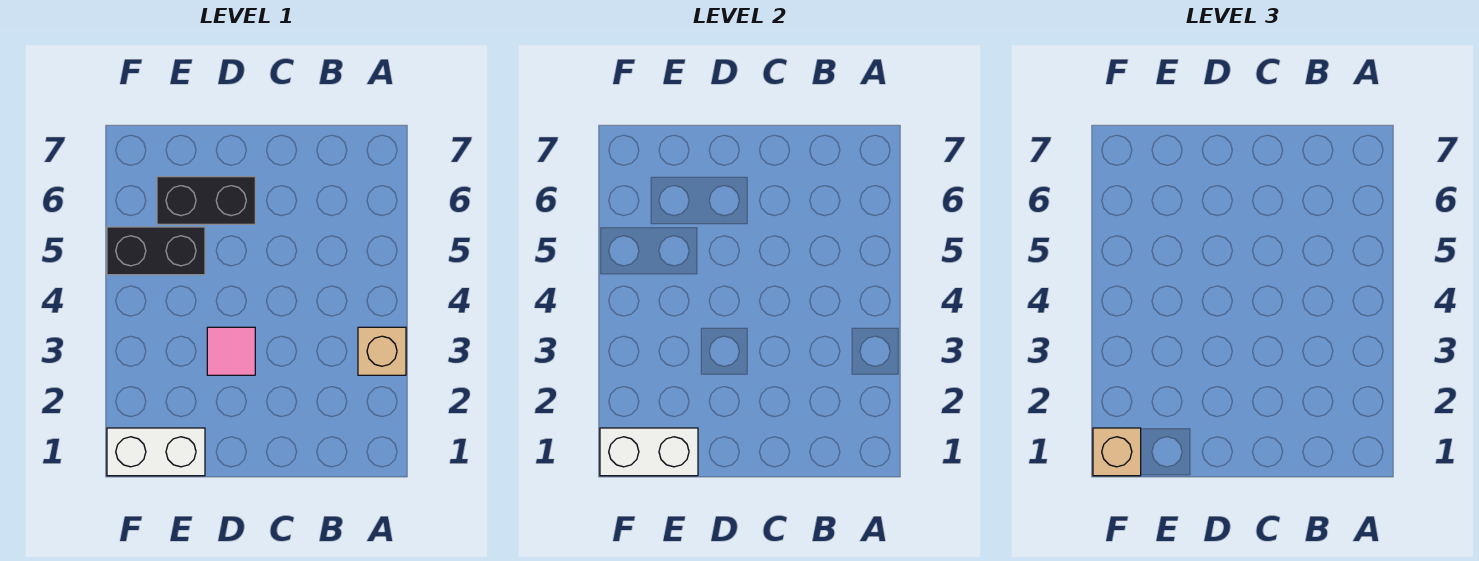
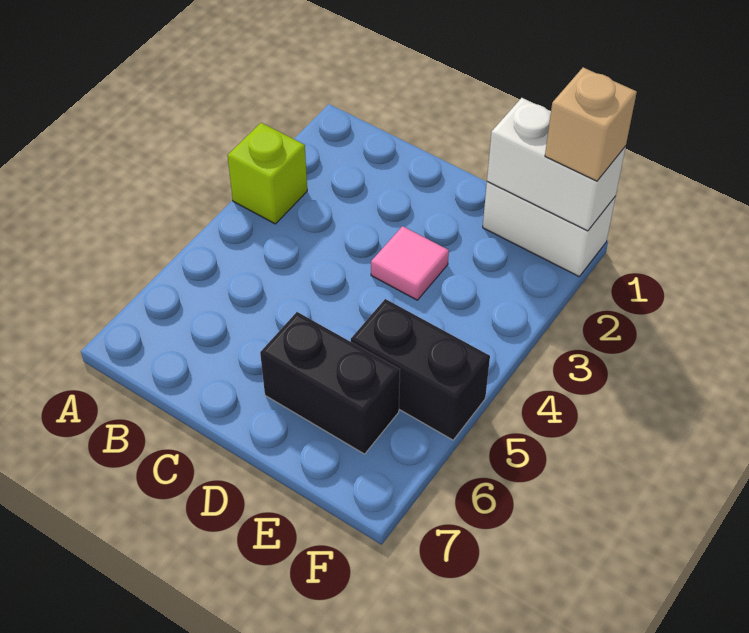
tan 1x1 brick [358,327,406,375] -> lime 1x1 brick [227,123,307,224]

